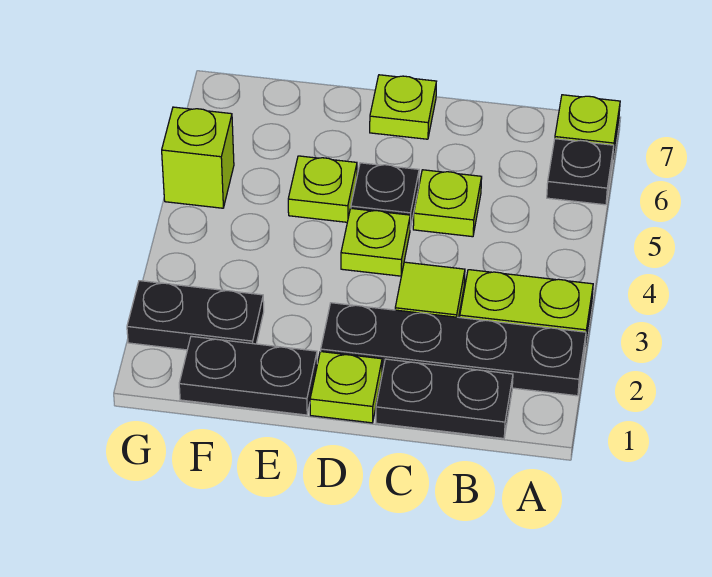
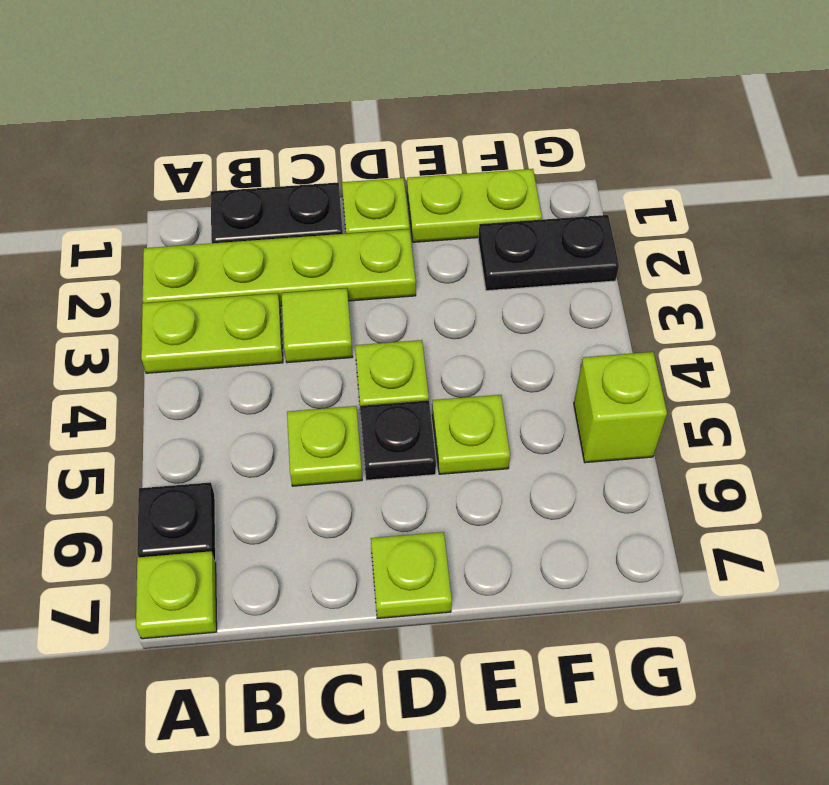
black 1x4 plate [321,303,586,396] -> lime 1x4 plate [143,229,416,306]
black 1x2 plate [179,336,317,415] -> lime 1x2 plate [407,169,542,242]

